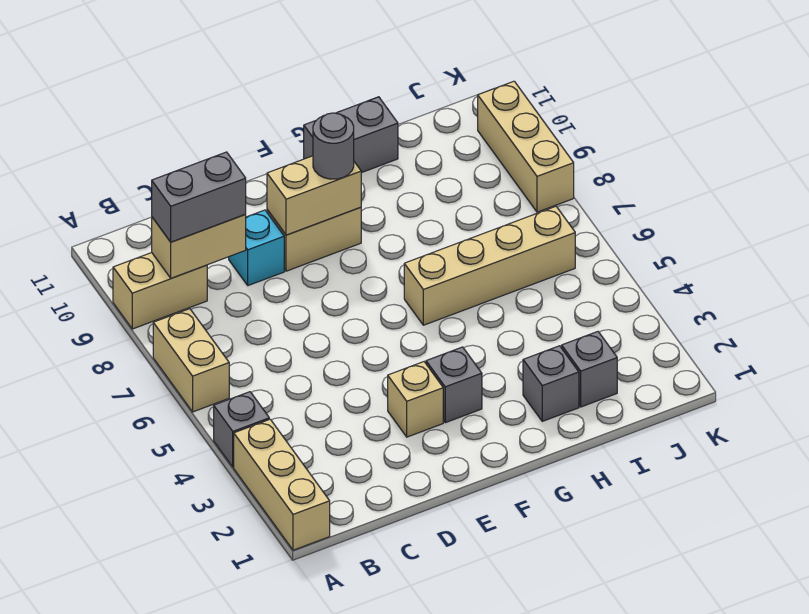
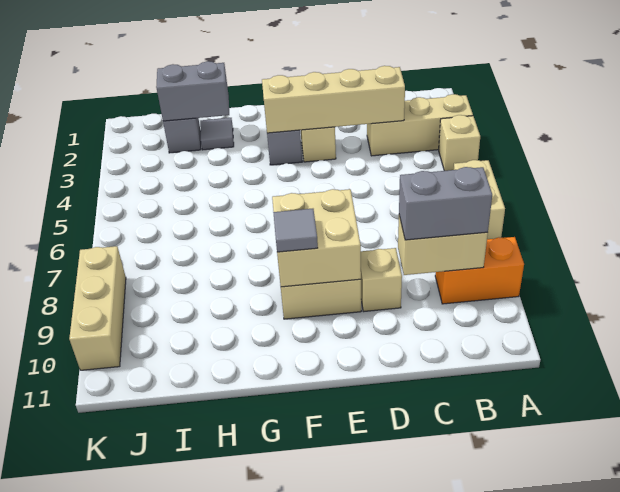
tan 1x3 brick [234,419,330,550] -> tan 1x3 brick turned to [367,94,473,156]
grey 1x1 brick [214,392,269,467] -> tan 1x1 brick [439,115,480,171]
tan 1x2 brick [113,253,207,329] -> orange 1x2 brick [435,237,524,304]
cyan 1x1 brick [229,210,284,286] -> tan 1x1 brick [361,248,402,312]
tan 1x2 brick [267,156,361,235] -> tan 2x2 brick [272,189,361,287]
grey 1x1 round brick [313,113,354,179] -> grey 1x1 tile [273,209,318,252]
tan 1x4 brick [404,206,575,325] -> tan 1x4 brick moved to [262,66,405,133]
grey 1x2 brick [304,97,398,173] -> grey 1x2 brick moved to [156,61,229,121]
grey 1x1 brick [523,346,579,421] -> grey 1x1 tile [200,118,234,150]

